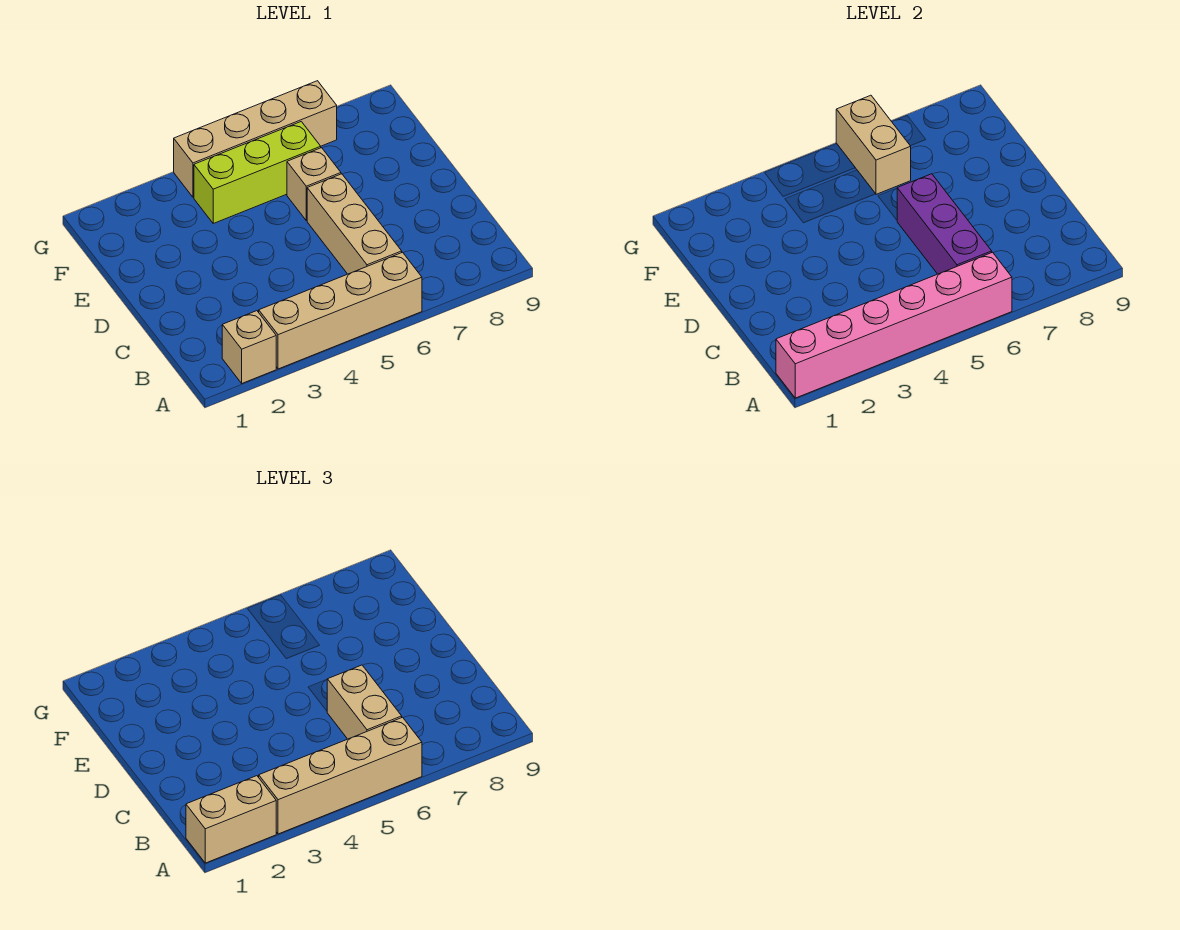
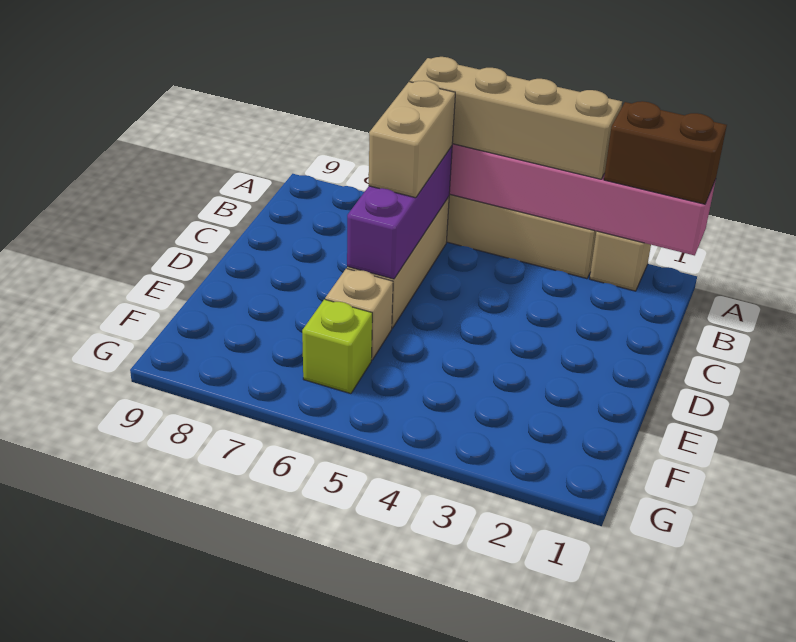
tan 1x2 brick [186,776,276,863] -> brown 1x2 brick [604,101,727,204]
lime 1x3 brick [194,122,321,223] -> lime 1x1 brick [302,299,372,394]
tan 1x2 brick [836,95,911,194] -> none
tan 1x4 brick [174,81,337,197] -> none

